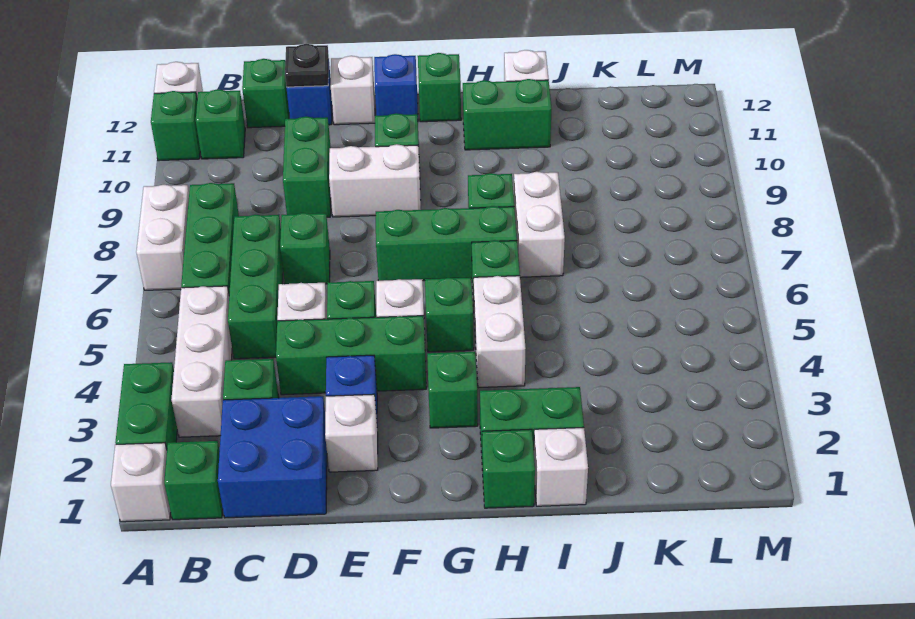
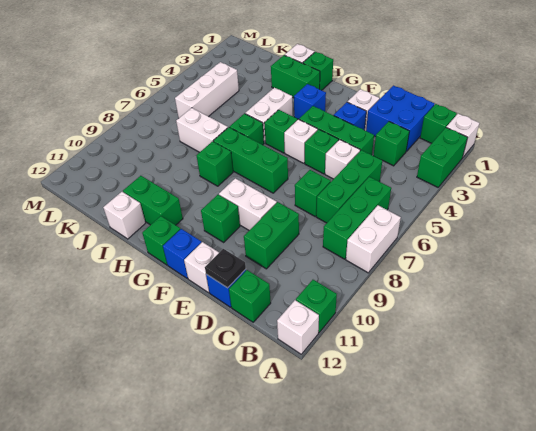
white 1x3 brick [171,286,232,437] -> white 1x3 brick moved to [175,62,239,118]
green 1x1 brick [196,89,245,159] -> none
green 1x1 brick [427,352,478,428] -> blue 1x1 brick [294,84,326,119]
white 1x2 brick [514,172,565,277] -> white 1x2 brick turned to [176,108,228,152]

